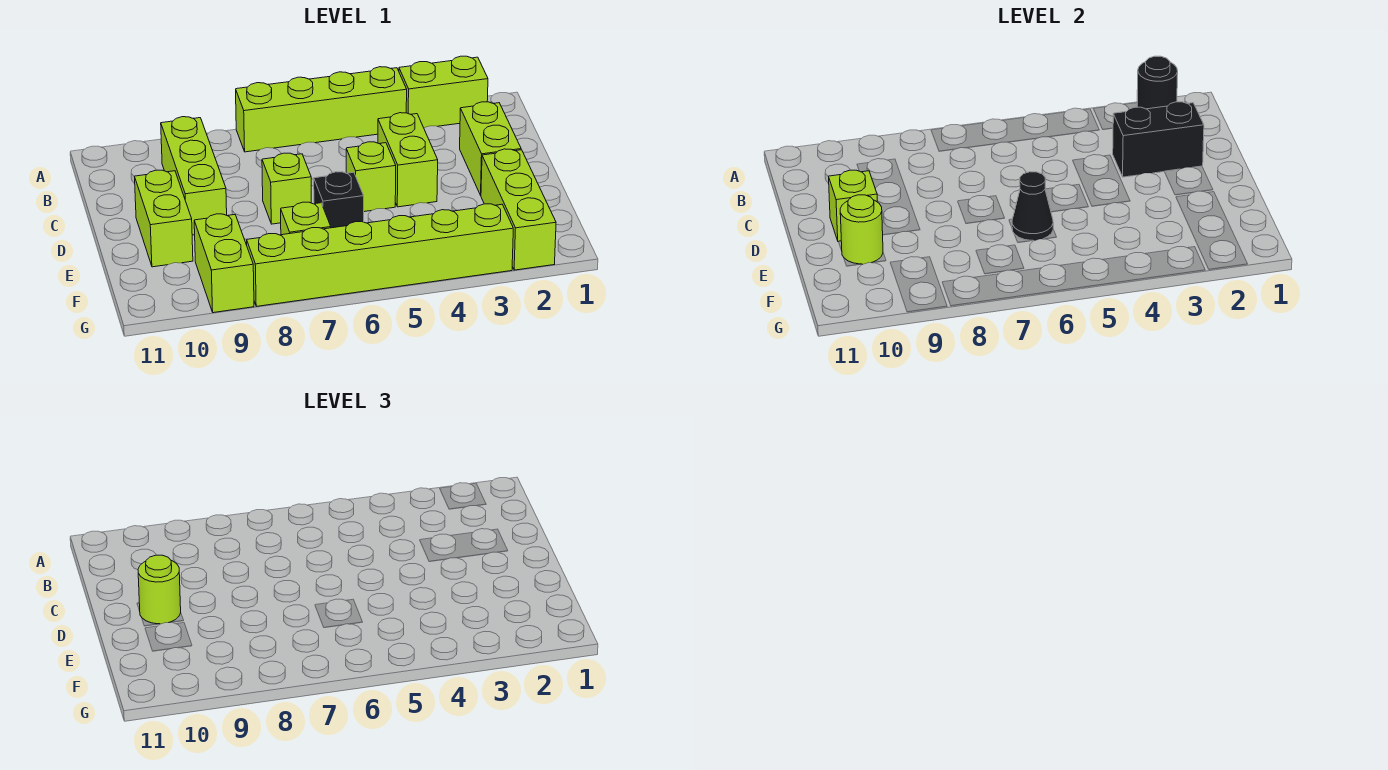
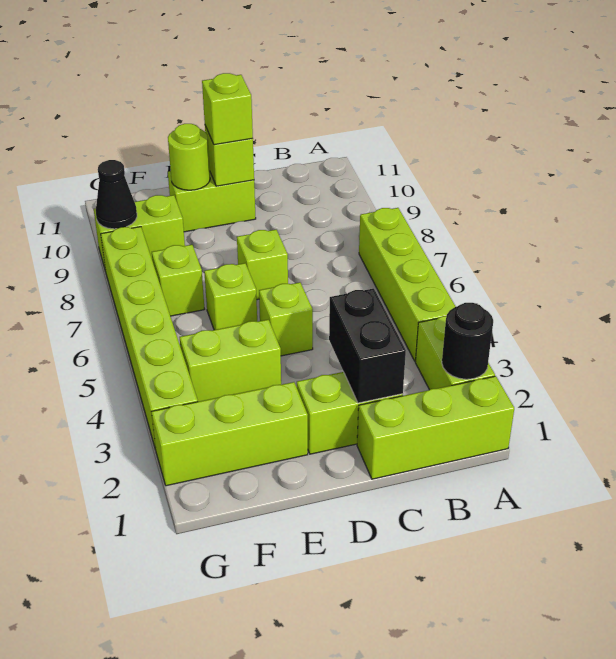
lime 1x3 brick [161,117,227,235] -> lime 1x3 brick moved to [357,376,514,479]
lime 1x2 brick [378,113,438,207] -> lime 1x2 brick moved to [180,320,281,402]
lime 1x1 round brick [138,555,181,624] -> lime 1x1 brick [202,73,253,145]
black 1x1 brick [314,172,364,228] -> lime 1x1 brick [204,263,257,330]
black 1x1 cone [1012,172,1053,241] -> black 1x1 cone moved to [96,160,137,229]

